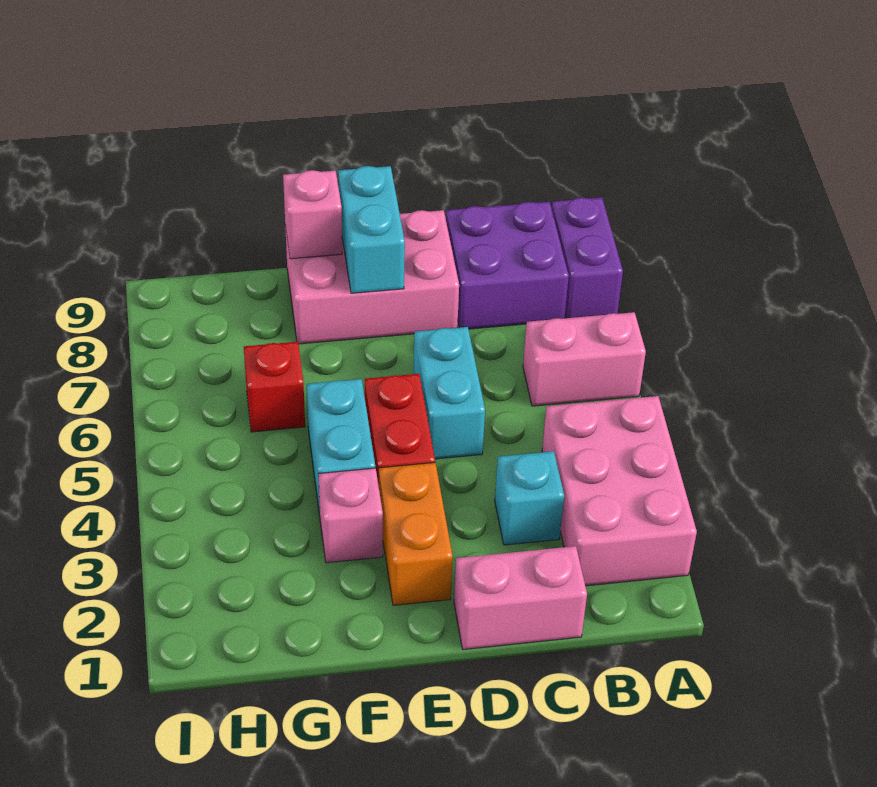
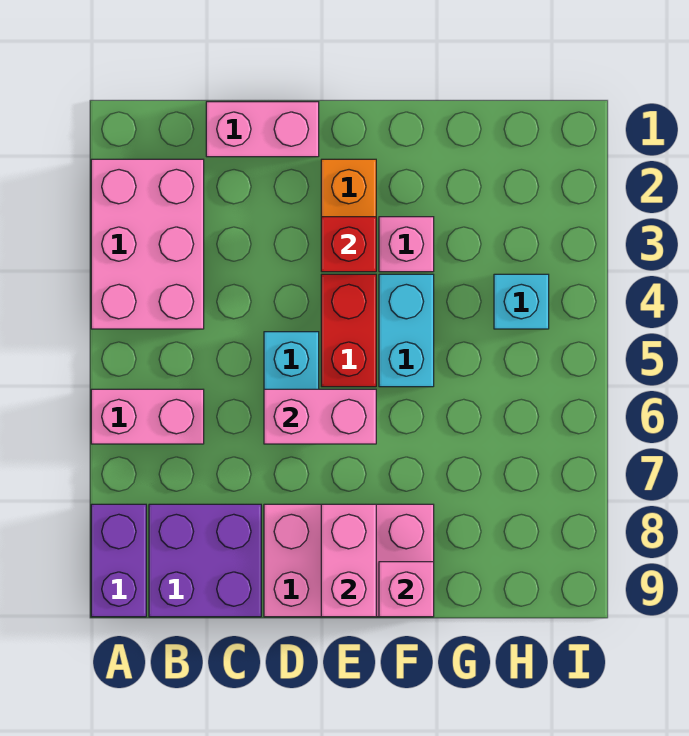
cyan 1x1 brick [495,451,564,545] -> cyan 1x1 brick moved to [494,274,549,329]
none -> pink 1x2 brick [264,389,376,444]
cyan 1x2 brick [338,166,405,293] -> pink 1x2 brick [321,504,376,617]
red 1x1 brick [244,342,305,432] -> red 1x1 brick moved to [321,217,376,272]

